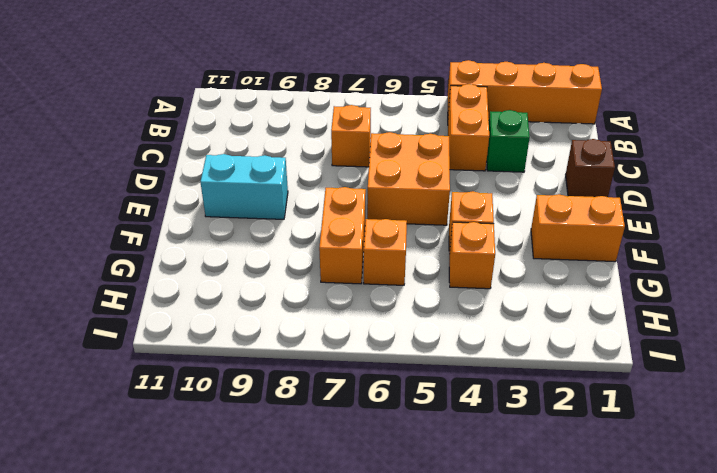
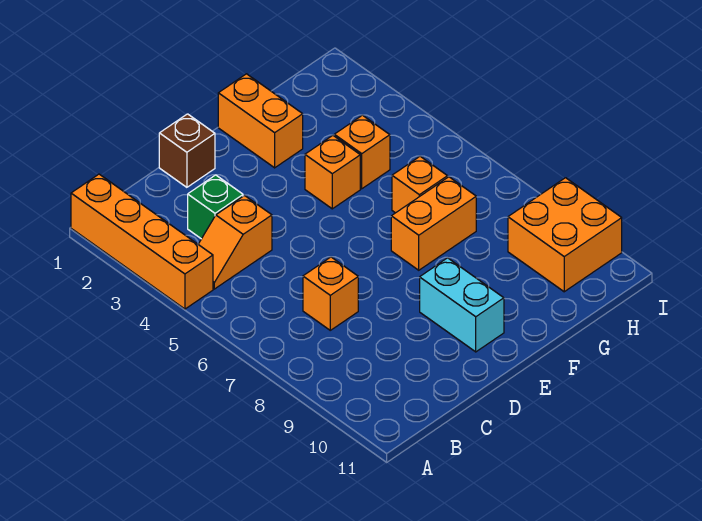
orange 1x2 brick [448,84,489,171] -> orange 1x2 slope [198,196,272,289]
orange 2x2 brick [367,132,450,225] -> orange 2x2 brick moved to [508,178,622,292]

